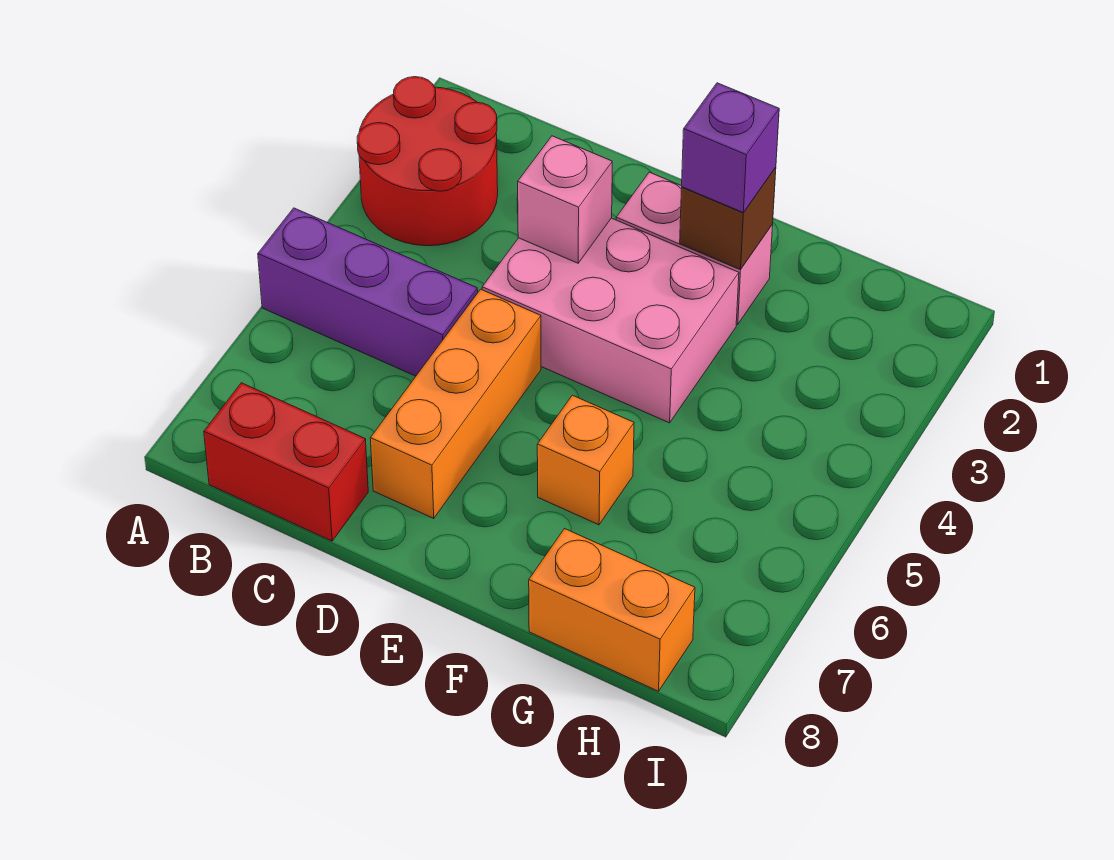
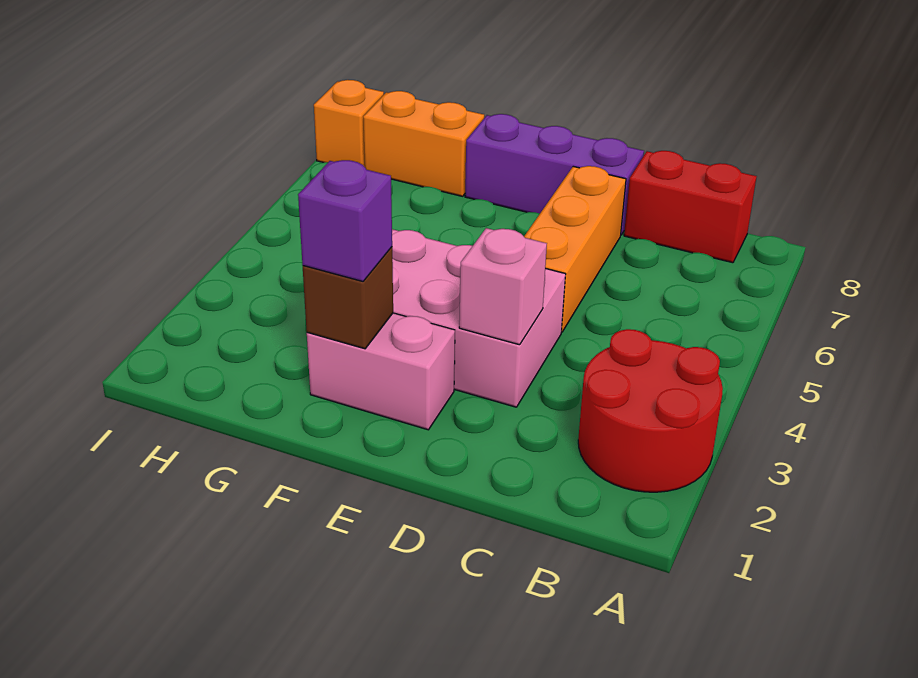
purple 1x3 brick [258,208,478,376] -> purple 1x3 brick moved to [465,114,644,235]
orange 1x1 brick [537,395,634,525] -> orange 1x1 brick moved to [314,80,384,167]

